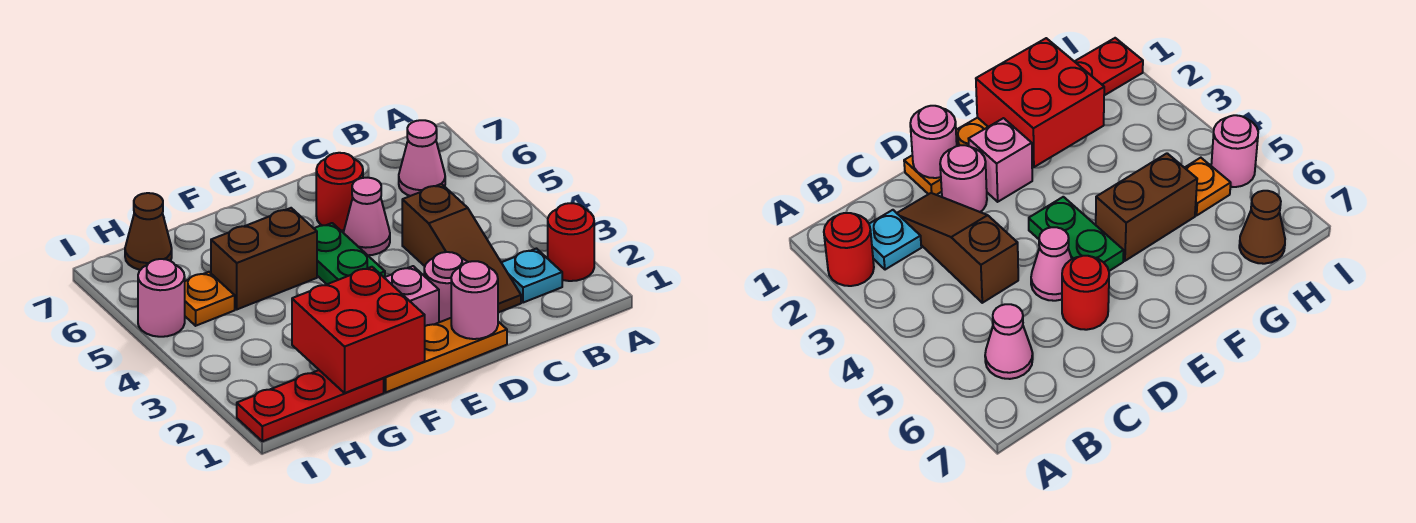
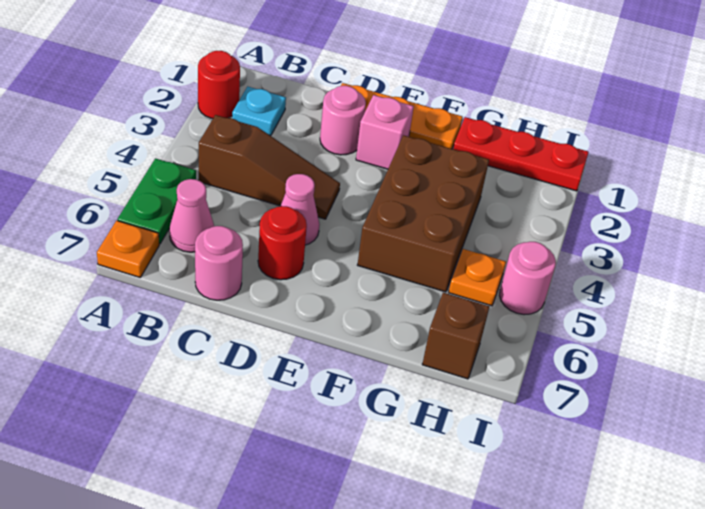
none -> orange 1x1 plate [97,221,159,278]
brown 1x3 slope [402,184,521,312] -> brown 1x3 slope turned to [199,115,340,219]
pink 1x1 round brick [451,261,498,339] -> pink 1x1 round brick moved to [195,226,243,300]
green 1x2 plate [314,223,385,284] -> green 1x2 plate moved to [118,158,196,244]
red 2x2 brick [292,267,425,393] -> none
brown 1x2 brick [211,208,317,309] -> brown 2x3 brick [358,135,489,292]
brown 1x1 cone [125,193,172,270] -> brown 1x1 brick [422,293,489,379]

